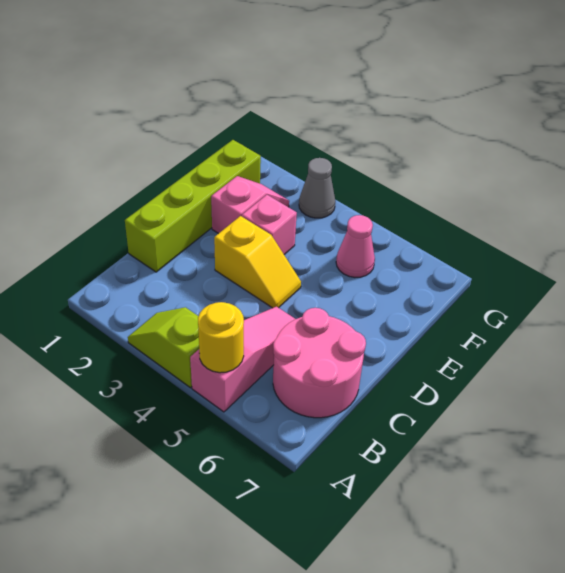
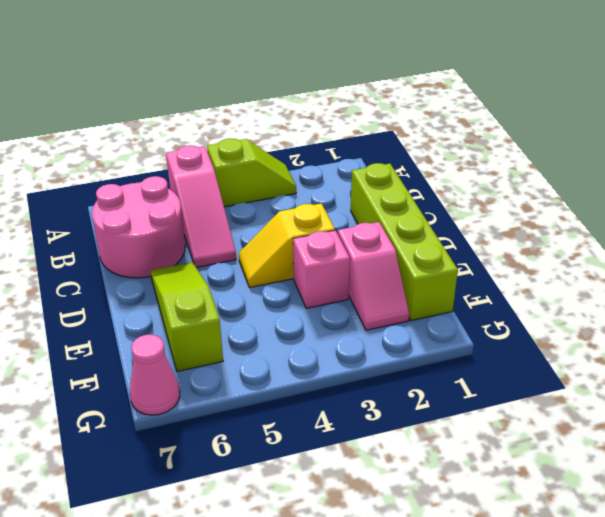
yellow 1x1 round brick [198,302,244,373] -> none
none -> lime 1x3 slope [150,262,223,372]
pink 1x1 cone [336,215,375,277] -> pink 1x1 cone moved to [130,334,180,415]
grey 1x1 cone [299,158,335,218] -> none

